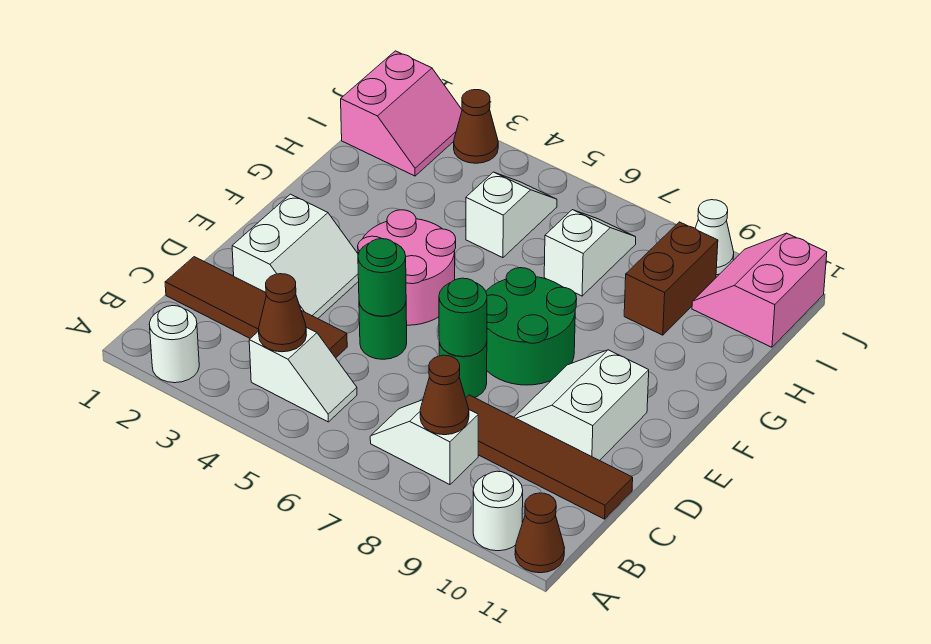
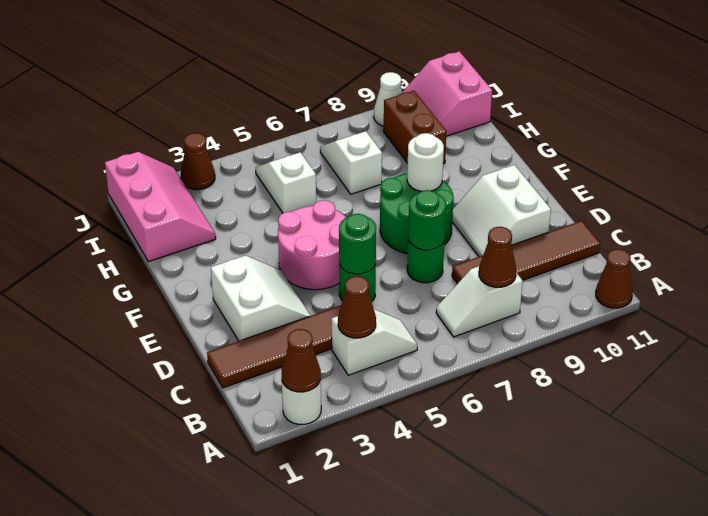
none -> brown 1x1 cone [282,329,321,392]
white 1x1 round brick [473,471,523,551] -> white 1x1 round brick moved to [407,133,444,191]
pink 2x2 slope [341,51,462,176] -> pink 2x3 slope [105,152,216,262]

